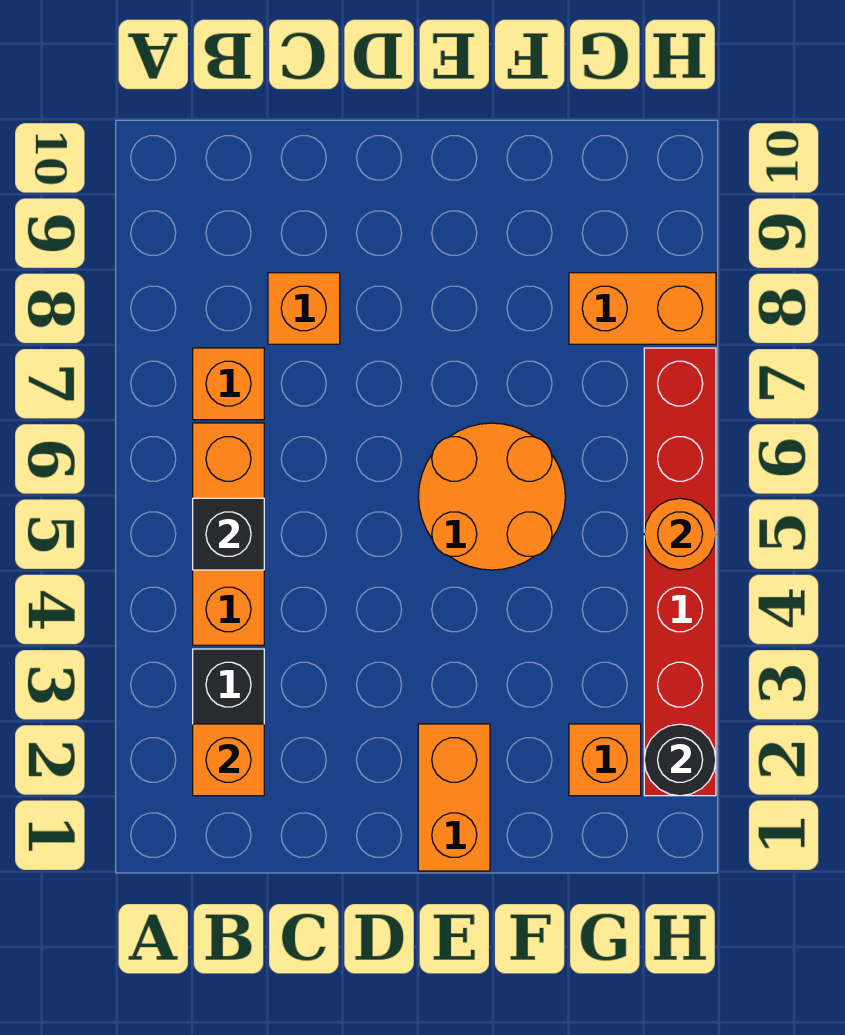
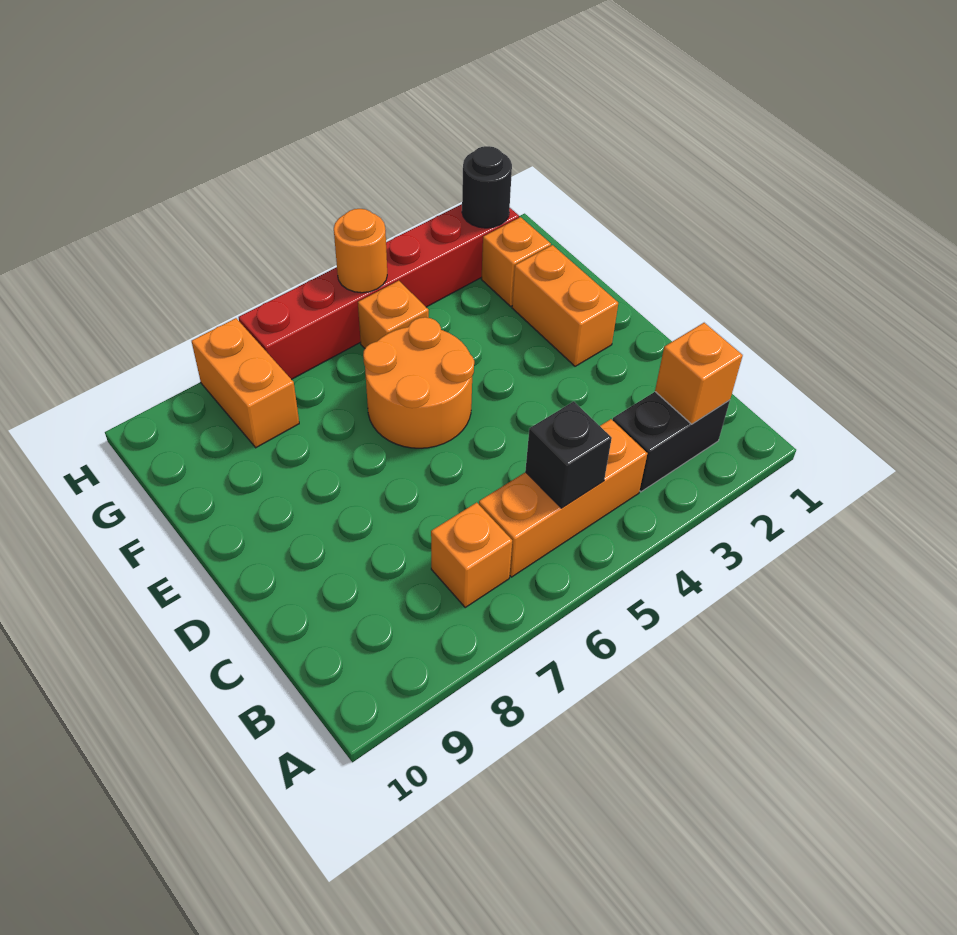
orange 1x1 brick [268,273,340,344] -> orange 1x1 brick moved to [358,281,429,348]
orange 1x2 brick [418,724,490,871] -> orange 1x2 brick turned to [512,245,618,366]

